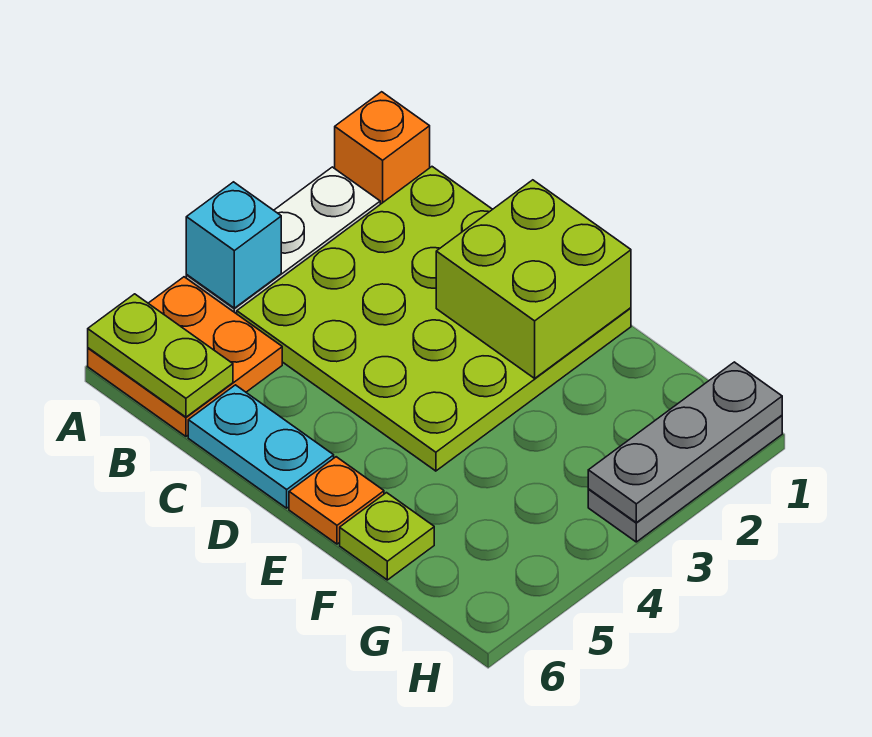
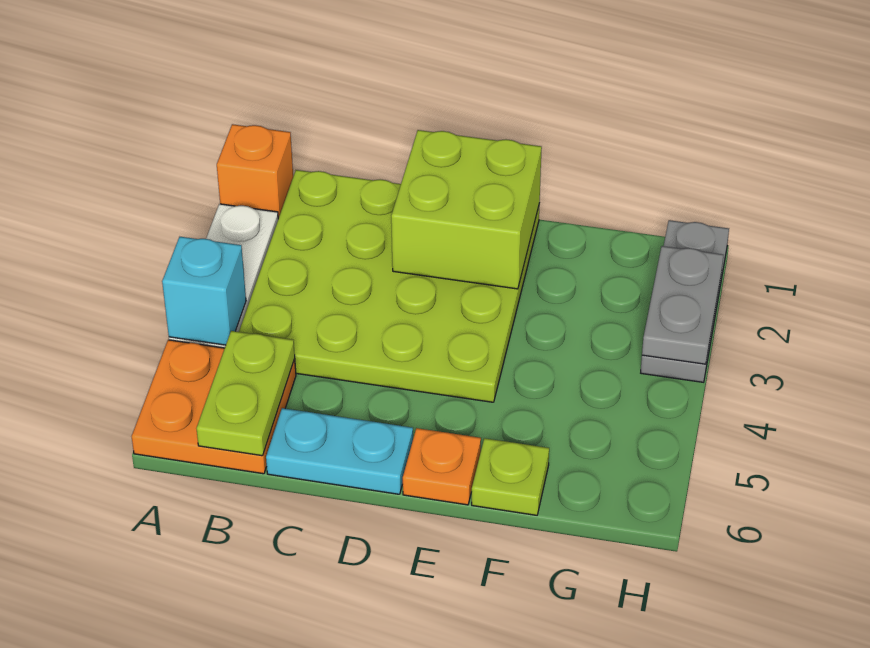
lime 1x2 plate [88,294,233,417] -> lime 1x2 plate turned to [197,331,295,456]
grey 1x3 plate [588,362,782,522] -> grey 1x2 plate [642,246,723,364]

